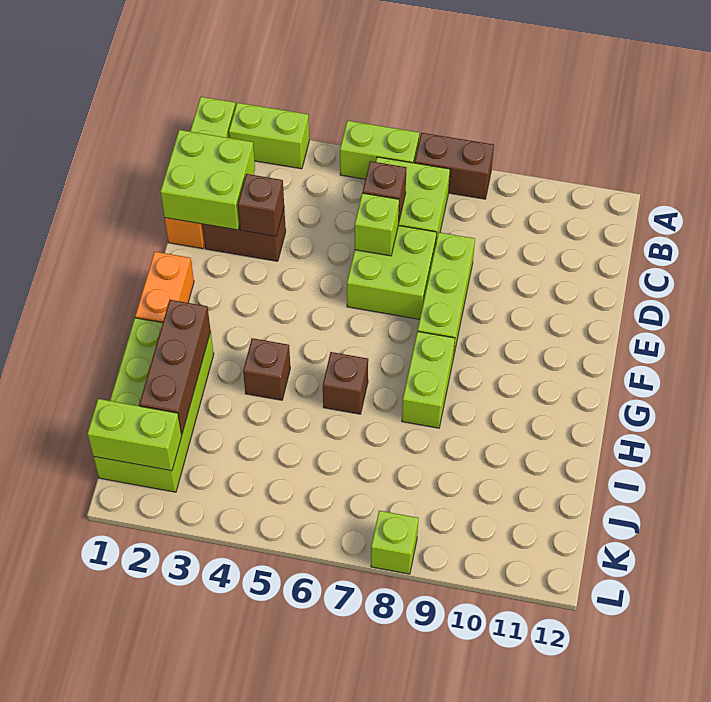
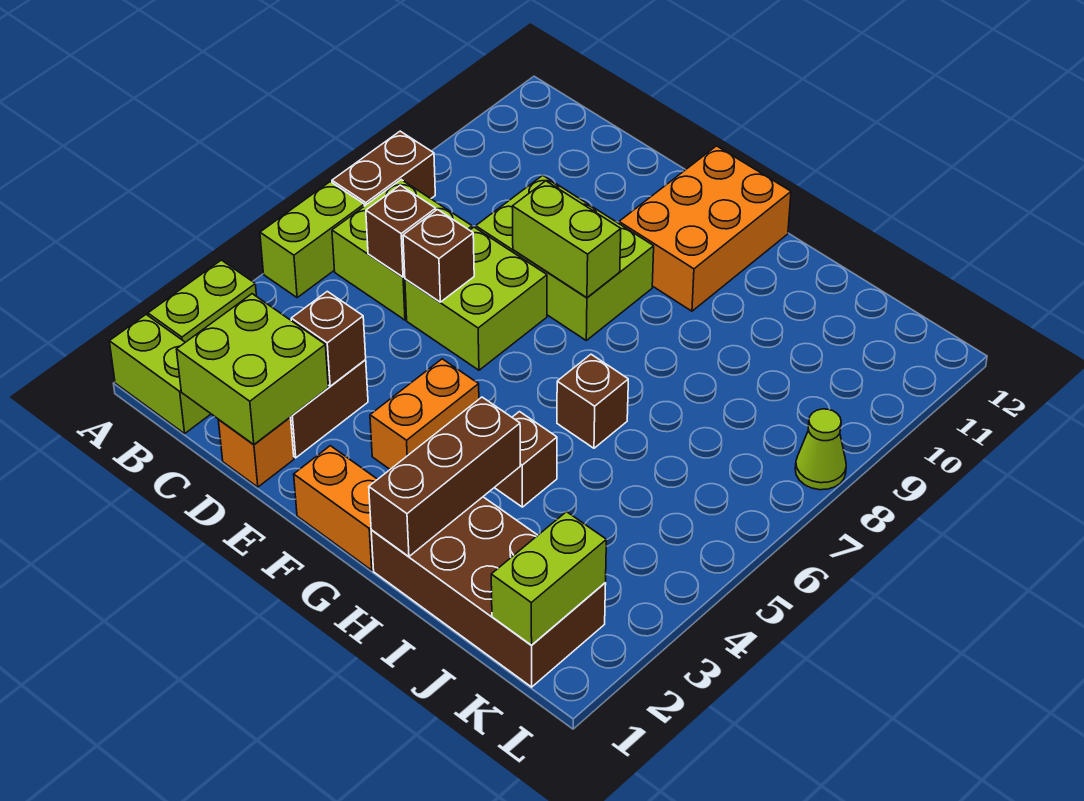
lime 1x1 brick [355,193,399,256] -> brown 1x1 brick [403,210,474,302]
lime 1x3 brick [418,232,475,358] -> lime 2x3 brick [476,175,654,340]
none -> orange 1x2 brick [370,359,479,469]
none -> orange 2x3 brick [619,146,791,311]
lime 1x2 brick [402,331,455,428] -> lime 1x2 brick moved to [512,181,621,298]
lime 2x4 brick [94,318,214,492] -> brown 2x4 brick [371,497,606,687]
brown 1x3 brick [139,300,211,434] -> brown 1x3 brick turned to [369,397,520,557]
lime 1x1 brick [371,511,418,574] -> lime 1x1 cone [795,409,846,490]

